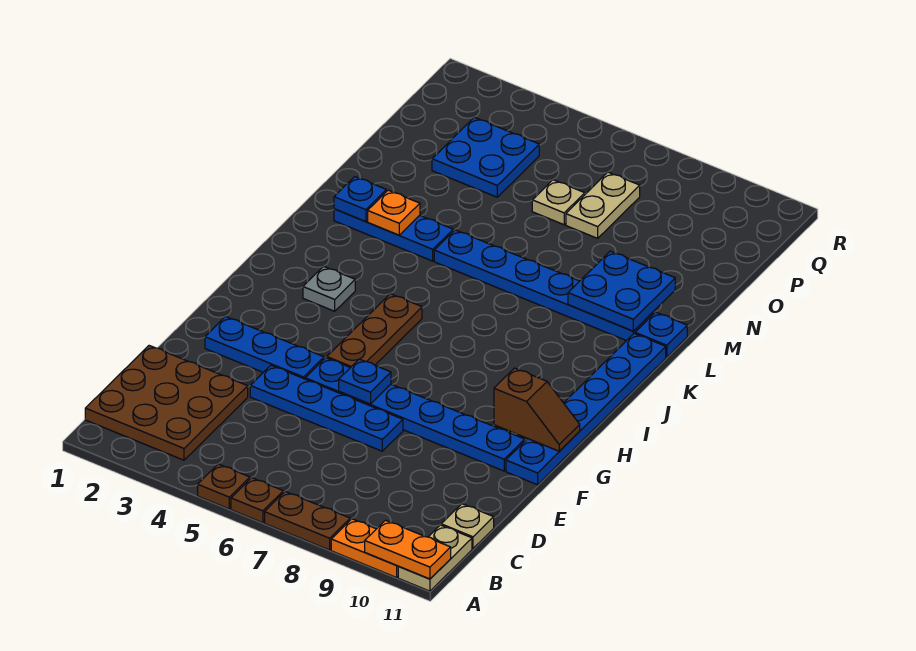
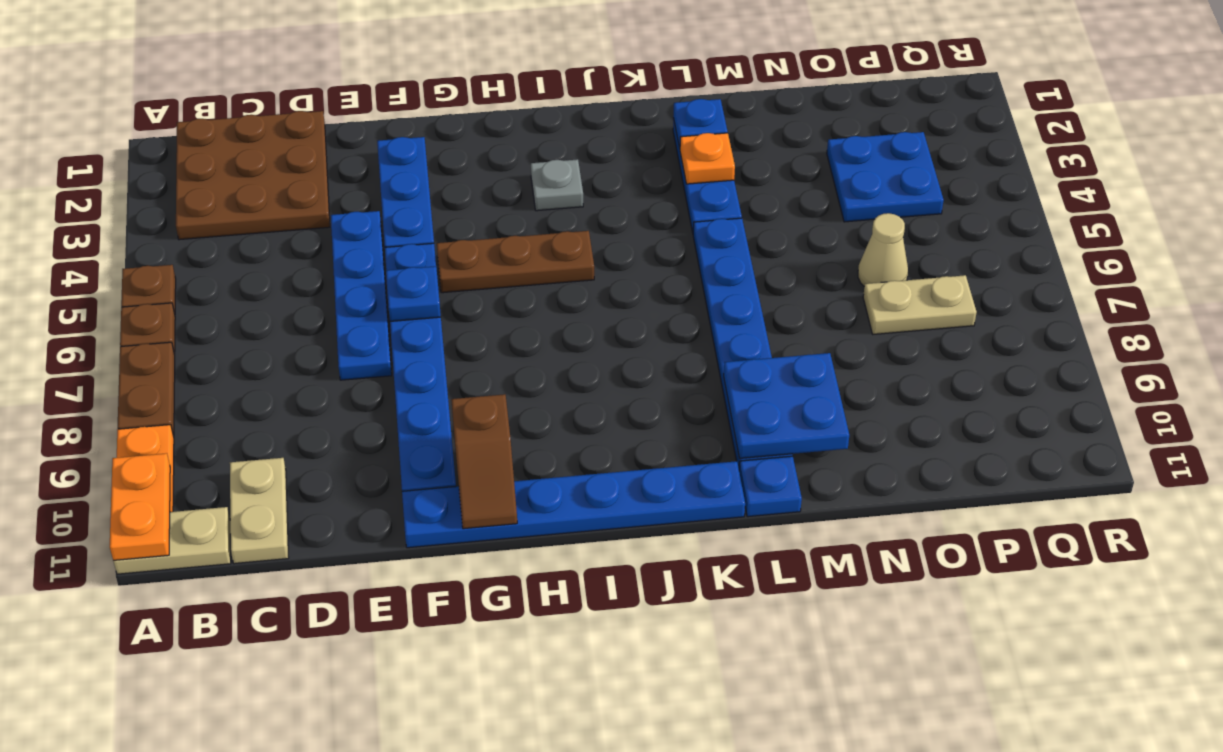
tan 1x1 plate [441,504,494,549] -> tan 1x2 plate [230,458,289,564]
tan 1x1 plate [532,180,585,225] -> tan 1x1 cone [858,213,908,286]

